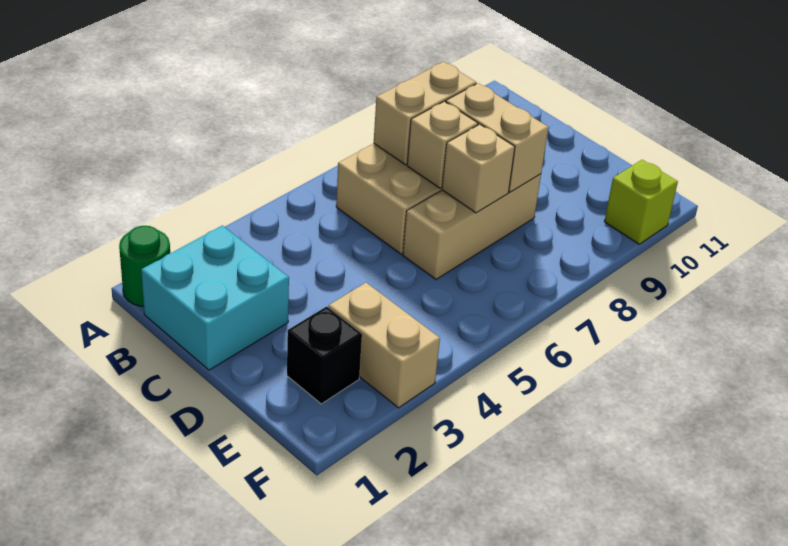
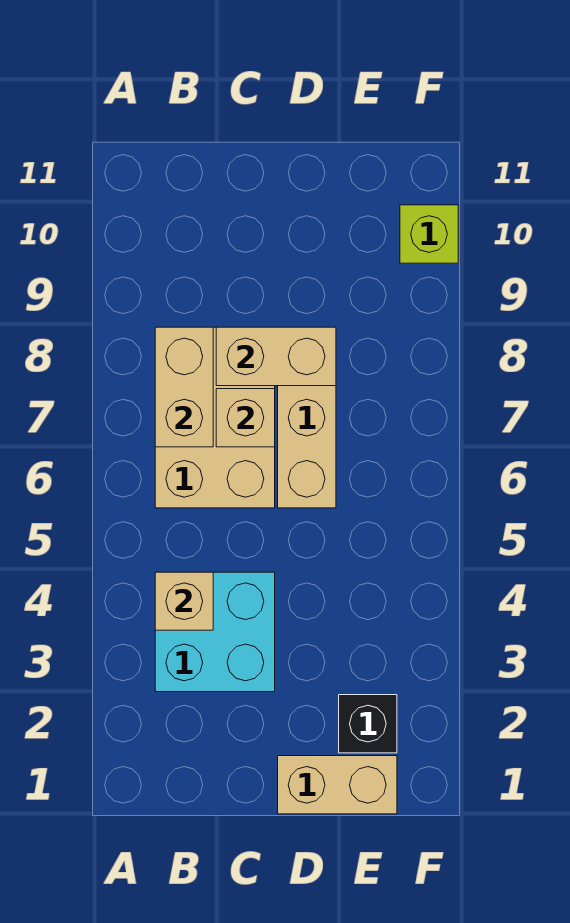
green 1x1 round brick [119,226,170,306] -> none
cyan 2x2 brick [141,225,289,370] -> cyan 2x2 brick moved to [155,572,275,692]
tan 1x1 brick [442,124,515,213] -> tan 1x1 brick moved to [155,572,213,630]
tan 1x2 brick [328,283,440,408] -> tan 1x2 brick moved to [278,756,397,814]

